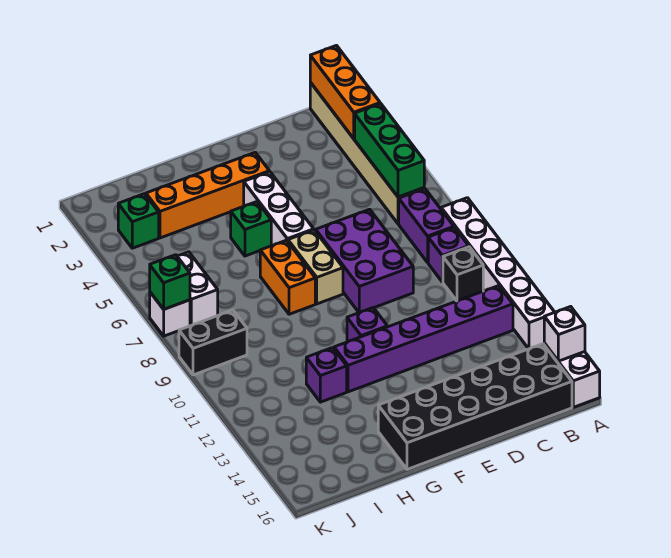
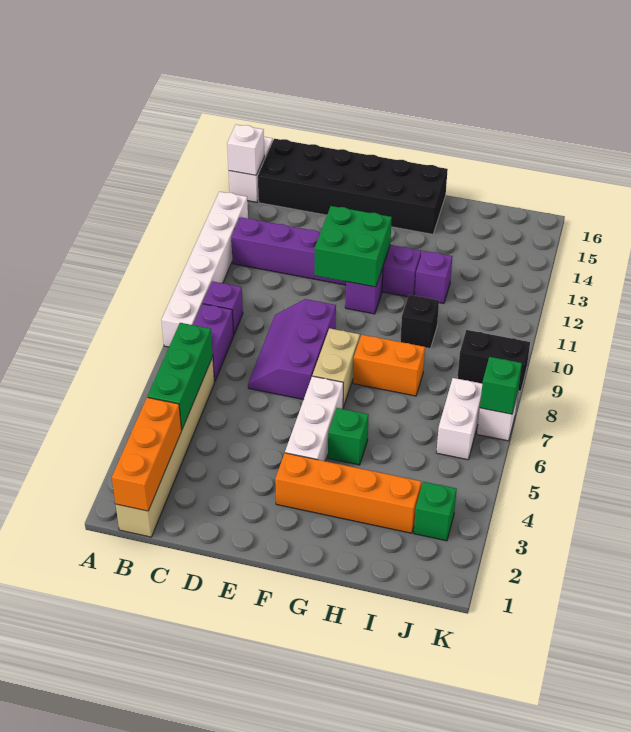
black 1x1 brick [443,247,483,301] -> black 1x1 brick moved to [400,295,439,349]
purple 2x3 brick [316,209,413,312] -> purple 2x3 slope [248,299,336,400]
none -> green 2x2 brick [315,206,392,287]
orange 1x2 brick [260,240,315,314] -> orange 1x2 brick turned to [353,335,425,396]

